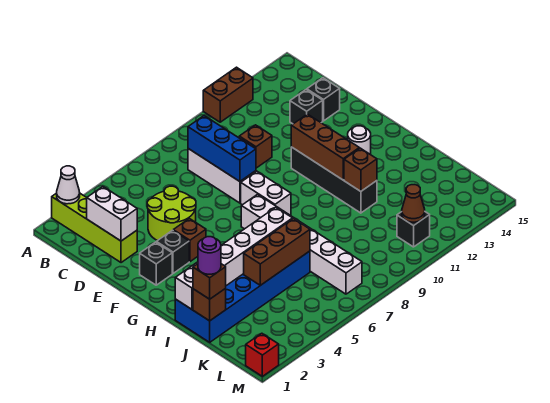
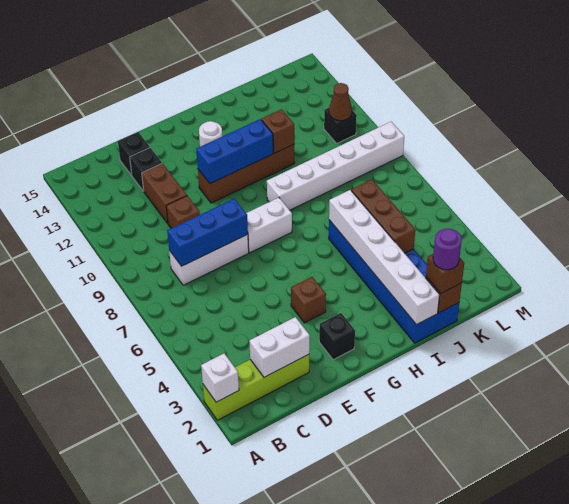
white 1x1 cone [57,166,80,204] -> white 1x1 brick [201,354,239,402]
brown 1x2 brick [203,67,253,122] -> brown 1x2 brick moved to [142,163,187,223]
lime 2x2 round brick [147,186,196,241] -> none
black 1x1 brick [156,230,189,273] -> none
black 1x4 brick [291,147,377,213] -> brown 1x4 brick [198,145,295,203]
brown 1x3 brick [291,114,359,180] -> blue 1x3 brick [196,119,273,183]
white 1x6 brick [241,194,362,294] -> white 1x6 brick moved to [267,122,404,210]
red 1x1 brick [246,333,279,376] -> none

